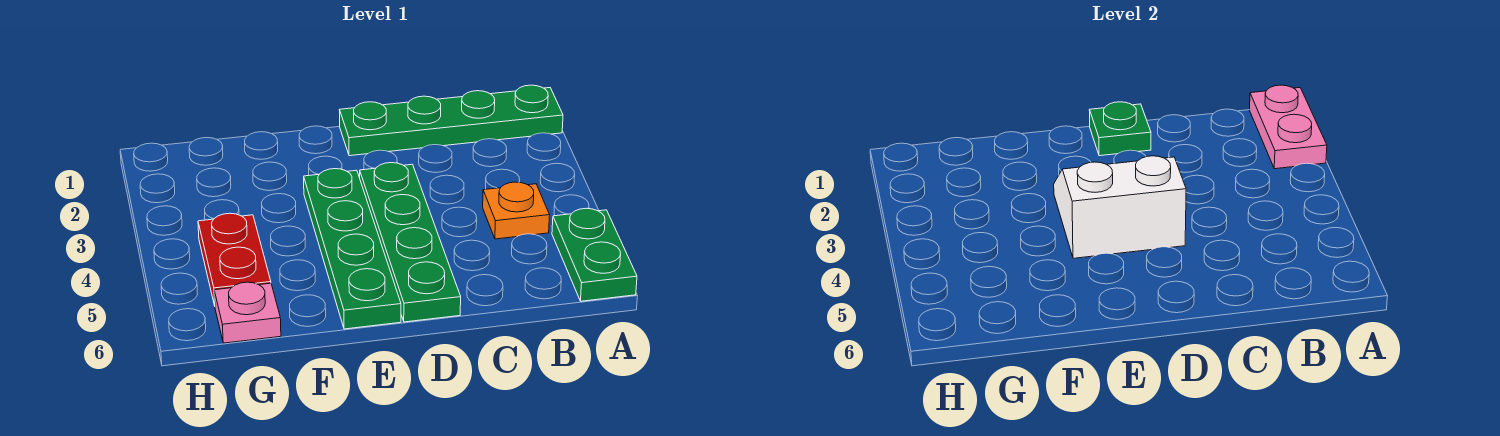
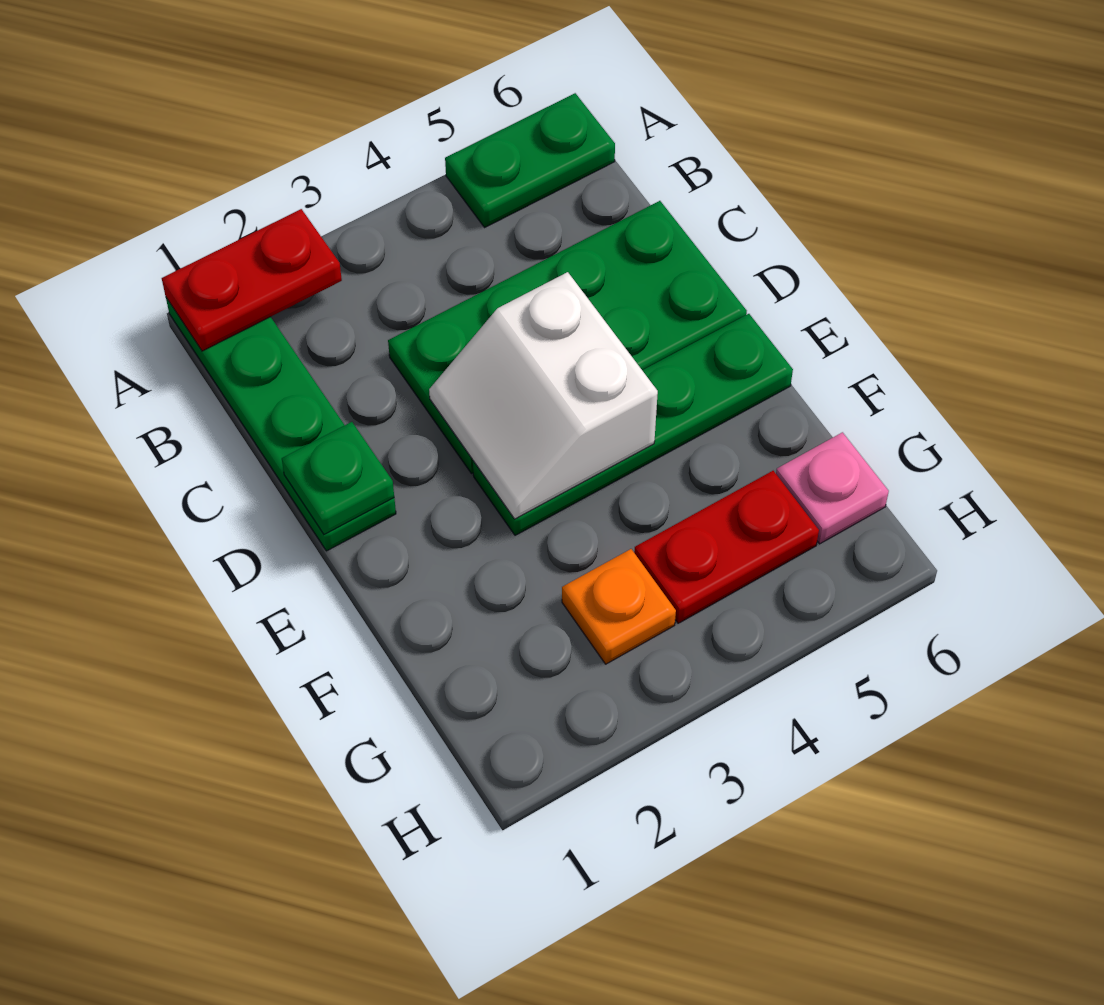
pink 1x2 plate [1250,85,1327,169] -> red 1x2 plate [162,209,342,351]
orange 1x1 plate [483,182,550,239] -> orange 1x1 plate moved to [562,549,676,664]
green 1x4 plate [360,163,461,322] -> green 2x4 plate [388,201,747,474]

